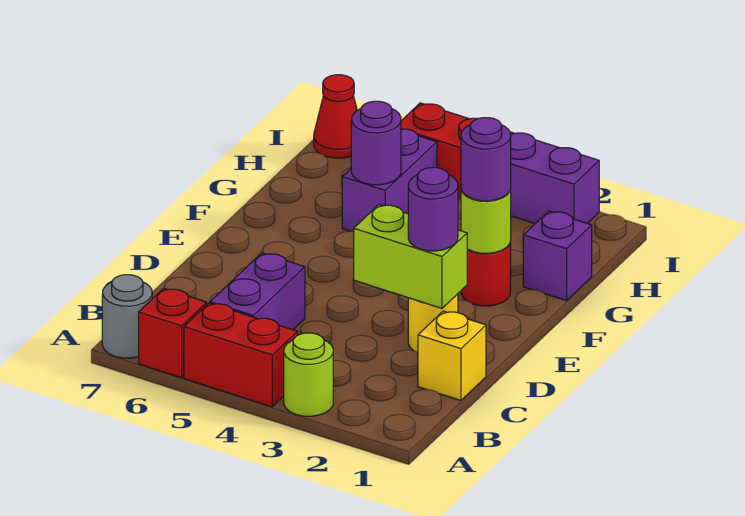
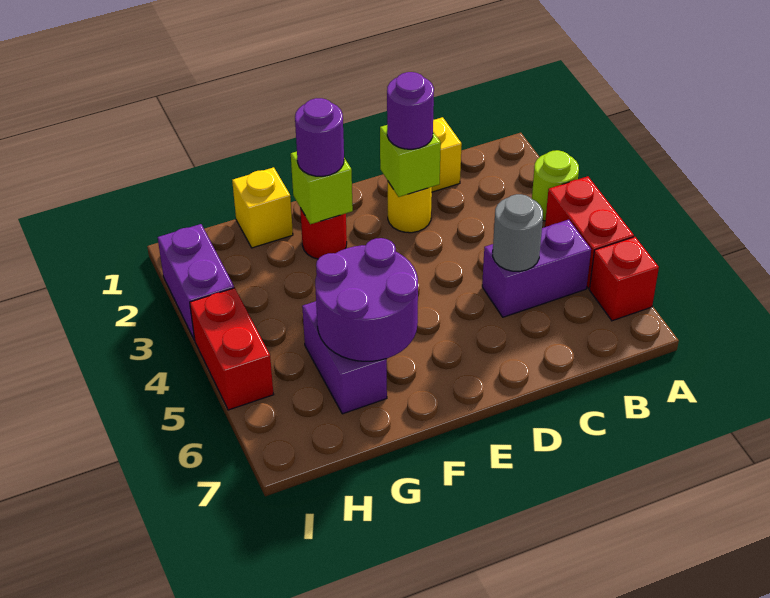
grey 1x1 round brick [102,275,152,358] -> grey 1x1 round brick moved to [493,194,543,271]
lime 1x2 brick [354,205,467,308] -> lime 1x1 brick [380,125,441,197]
lime 1x1 round brick [461,189,511,254] -> lime 1x1 brick [291,152,353,224]
purple 1x1 brick [523,211,592,301] -> yellow 1x1 brick [232,167,293,248]
purple 1x2 brick [342,129,437,232] -> purple 1x2 brick turned to [302,301,387,414]
purple 1x1 round brick [351,101,401,185] -> purple 2x2 round brick [315,238,418,361]
red 1x1 cone [314,75,357,158] -> none

